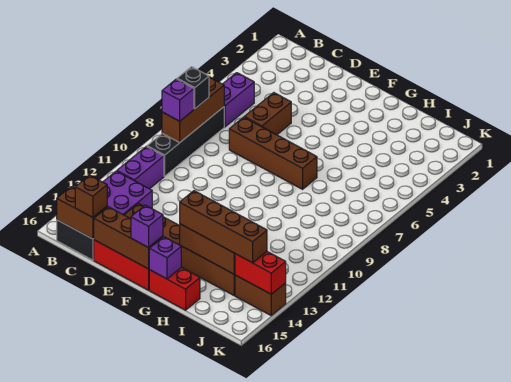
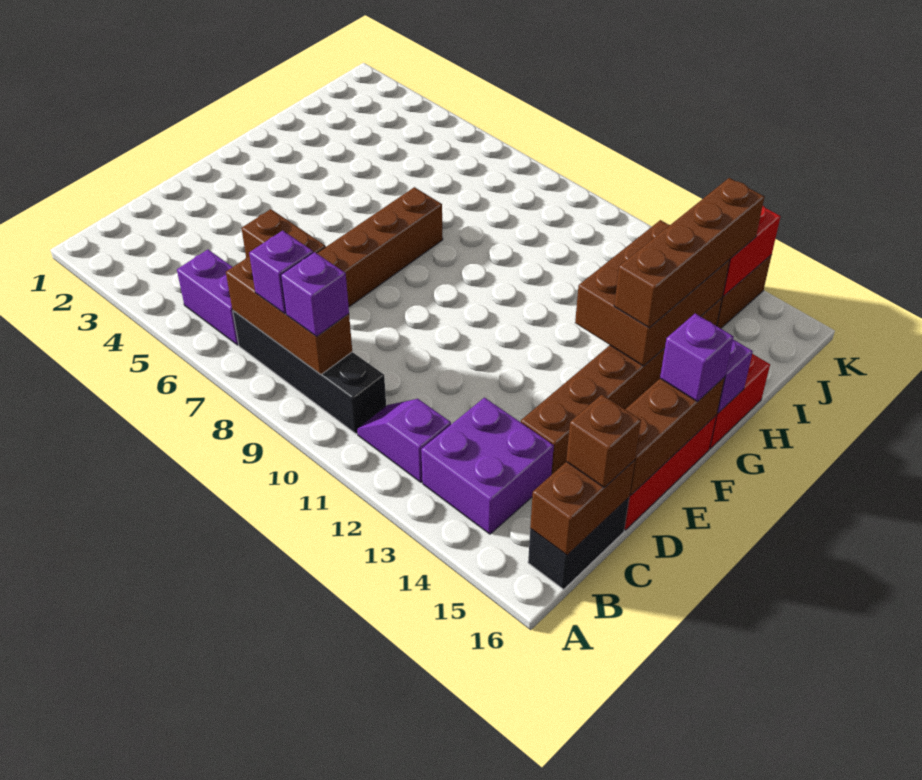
black 1x1 brick [177,67,209,109] -> purple 1x1 brick [249,231,313,314]
purple 1x2 brick [117,146,164,189] -> purple 1x2 slope [357,399,451,482]

